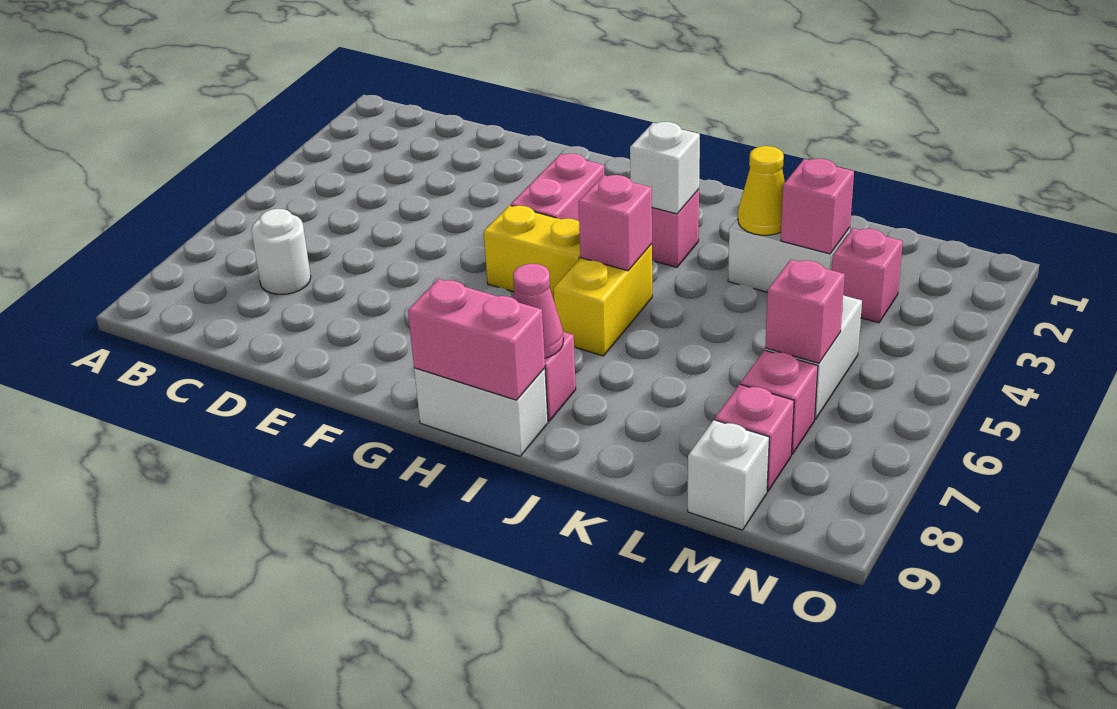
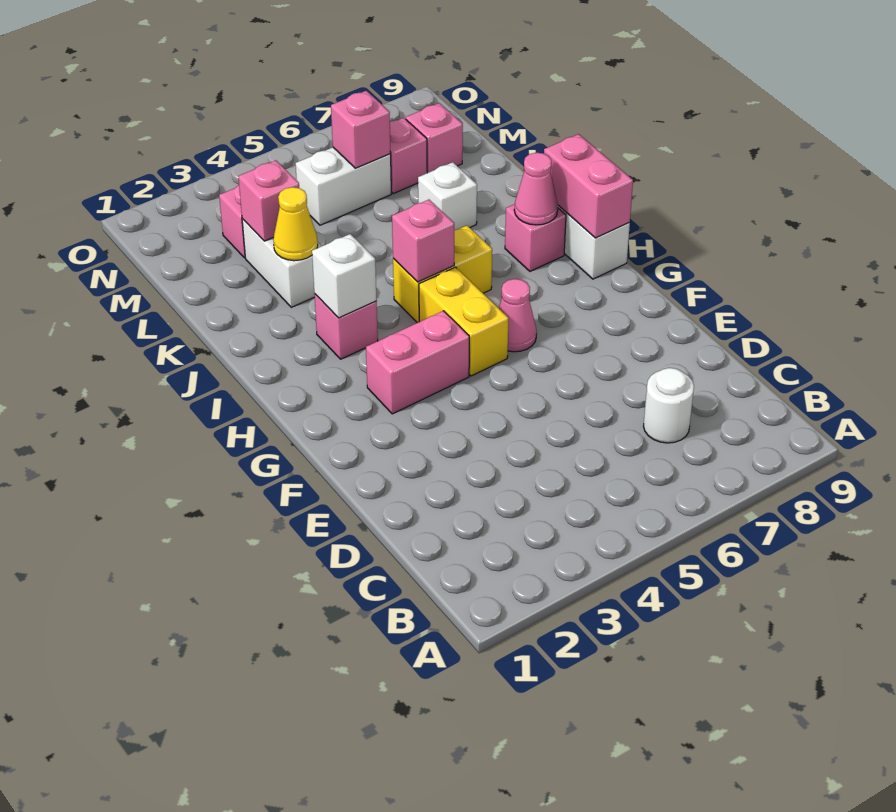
none -> pink 1x1 cone [499,279,537,352]
white 1x1 brick [688,420,769,530] -> white 1x1 brick moved to [418,162,477,230]

